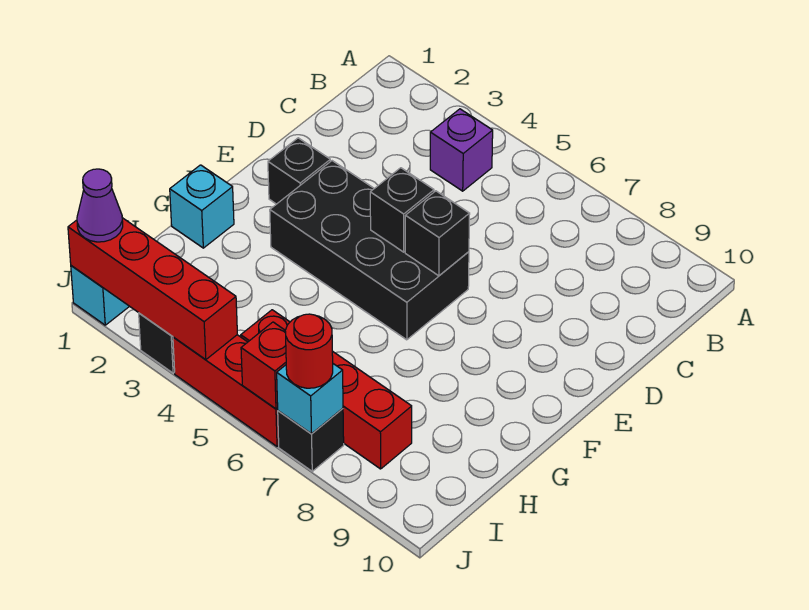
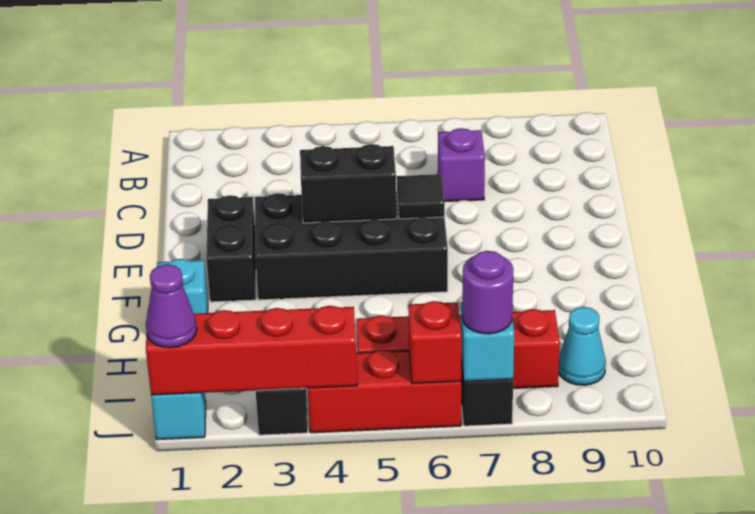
purple 1x1 brick [430,109,493,191] -> purple 1x1 brick moved to [438,128,485,202]
black 1x1 brick [268,138,330,204] -> black 1x2 brick [206,195,256,302]
black 1x1 brick [370,168,434,252] -> black 1x2 brick [300,144,397,223]
black 1x1 brick [405,191,470,276] -> black 1x1 tile [396,174,445,219]
none -> cyan 1x1 cone [559,307,606,385]
red 1x1 round brick [285,314,333,388] -> purple 1x1 round brick [462,251,513,334]

